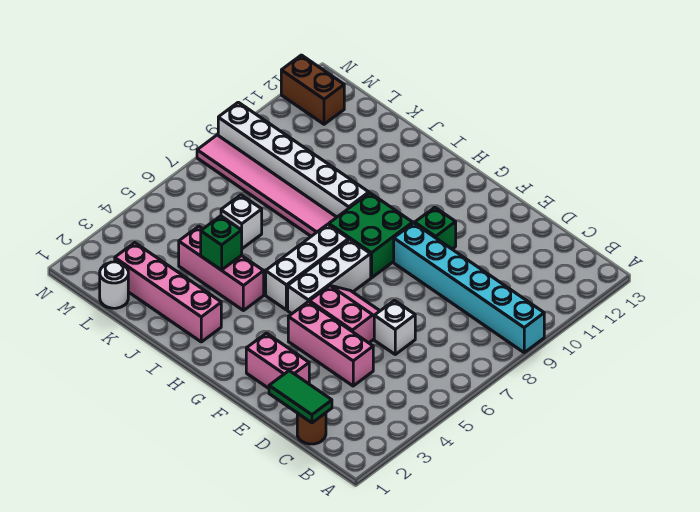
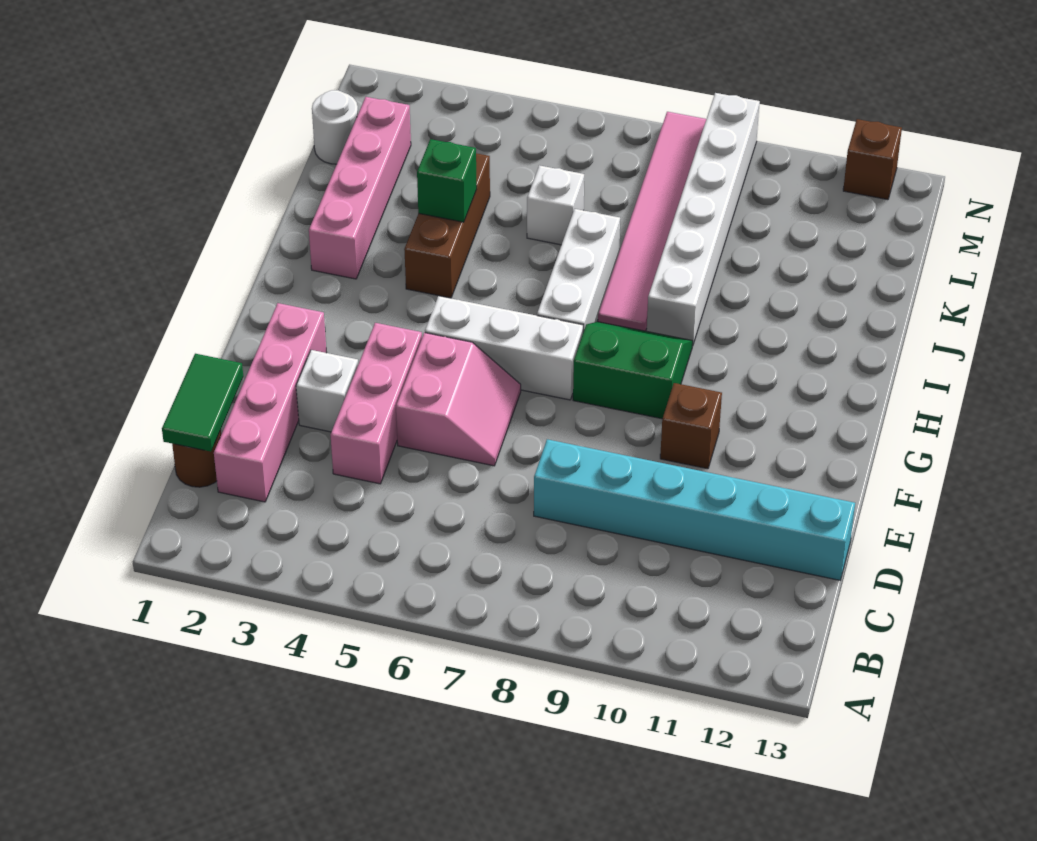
cyan 1x6 brick [394,223,544,352] -> cyan 1x6 brick turned to [534,439,855,580]
white 1x1 brick [374,300,415,354] -> white 1x1 brick moved to [296,350,358,432]
pink 1x2 brick [246,333,309,388] -> pink 1x4 brick [214,303,326,502]
green 1x1 brick [415,207,456,249] -> brown 1x1 brick [660,383,722,469]
green 2x2 brick [329,193,413,278] -> green 2x2 slope [573,322,693,419]
white 1x3 brick [266,224,349,310] -> white 1x3 brick turned to [537,209,620,332]
pink 1x3 brick [179,226,264,311] -> brown 1x3 brick [404,153,490,298]
brown 1x2 brick [281,55,344,124] -> brown 1x1 brick [843,119,902,200]

